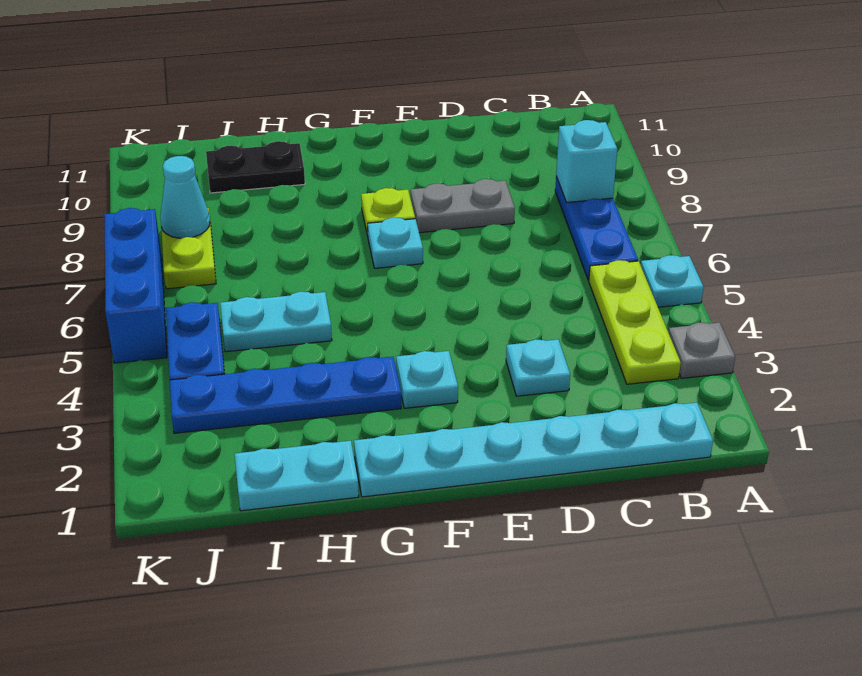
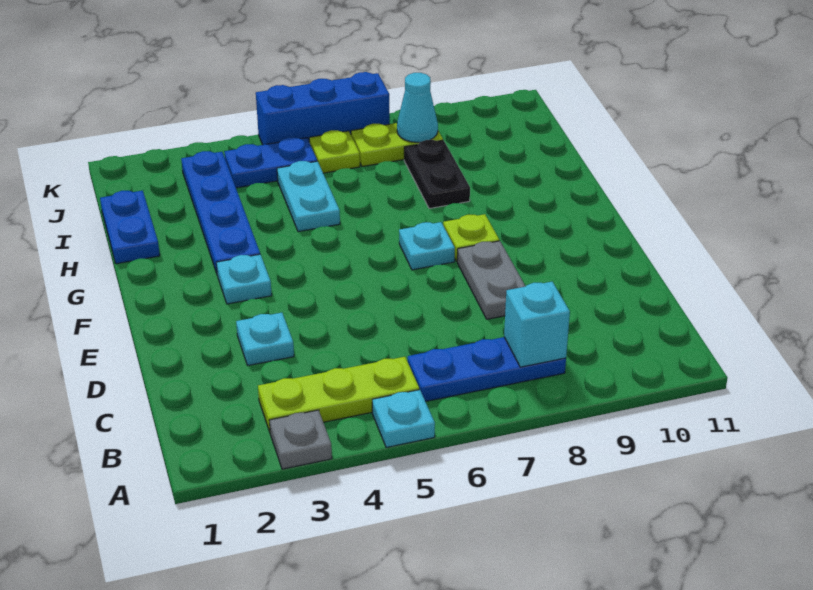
cyan 1x6 plate [354,403,713,497] -> none
cyan 1x2 plate [235,441,359,511] -> blue 1x2 plate [100,191,160,264]
black 1x2 plate [206,141,305,193] -> black 1x2 plate moved to [404,140,470,209]
none -> lime 1x1 plate [309,130,360,173]

